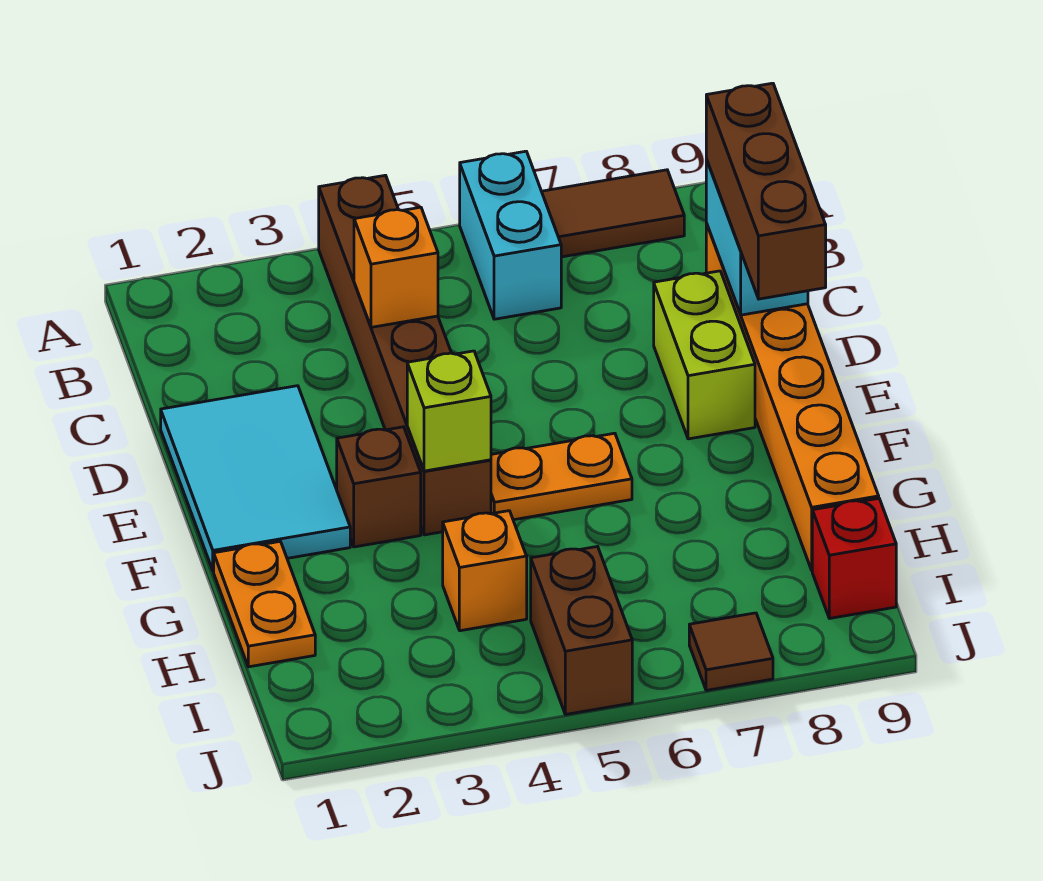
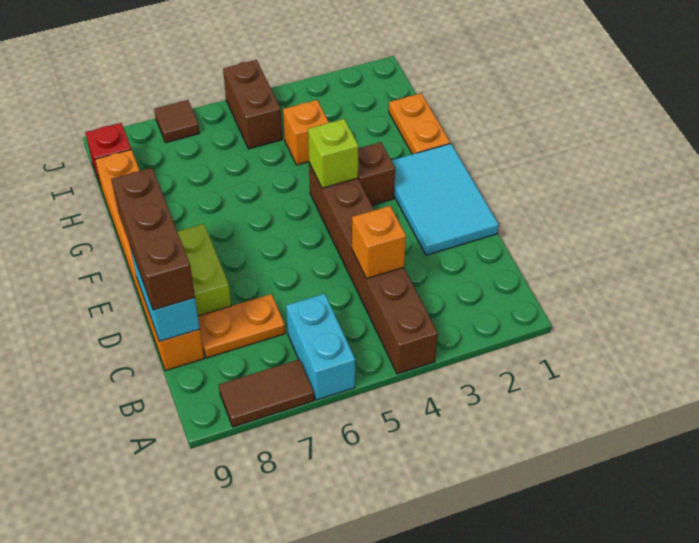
orange 1x2 plate [491,433,632,520] -> orange 1x2 plate moved to [198,294,285,358]

